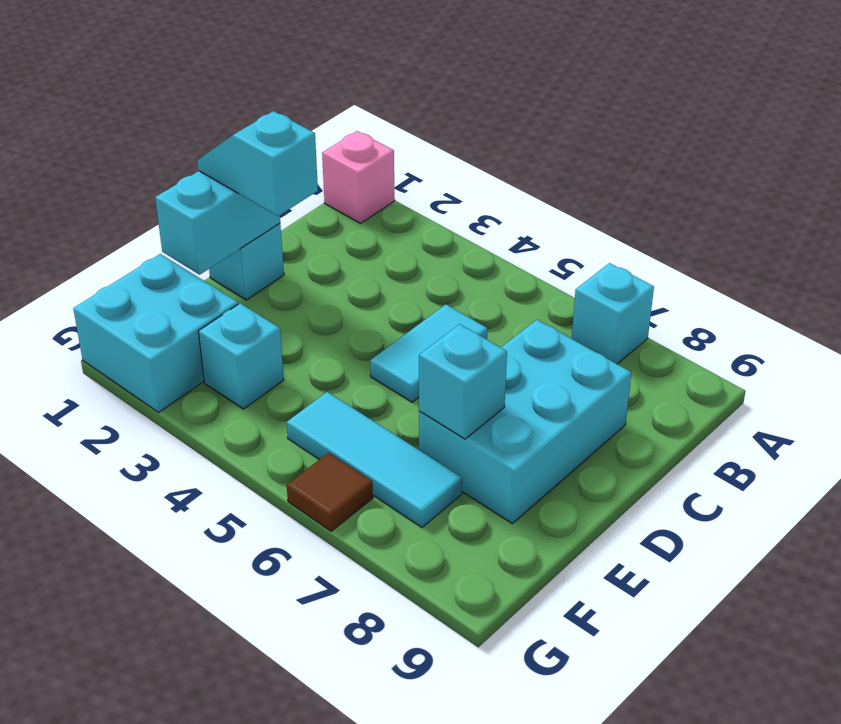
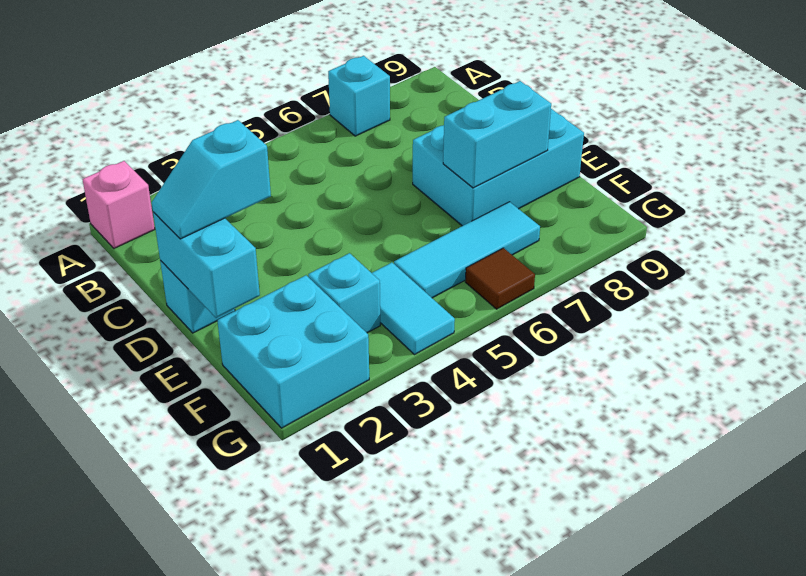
cyan 1x2 tile [370,304,487,402] -> cyan 1x2 tile moved to [372,263,455,355]
cyan 2x3 brick [419,320,631,523] -> cyan 2x3 brick turned to [413,109,584,226]
cyan 1x1 brick [419,324,507,439] -> cyan 1x2 brick [443,81,551,188]

